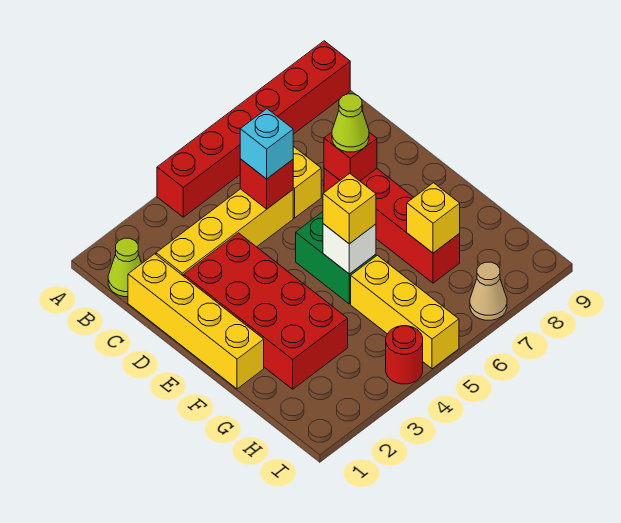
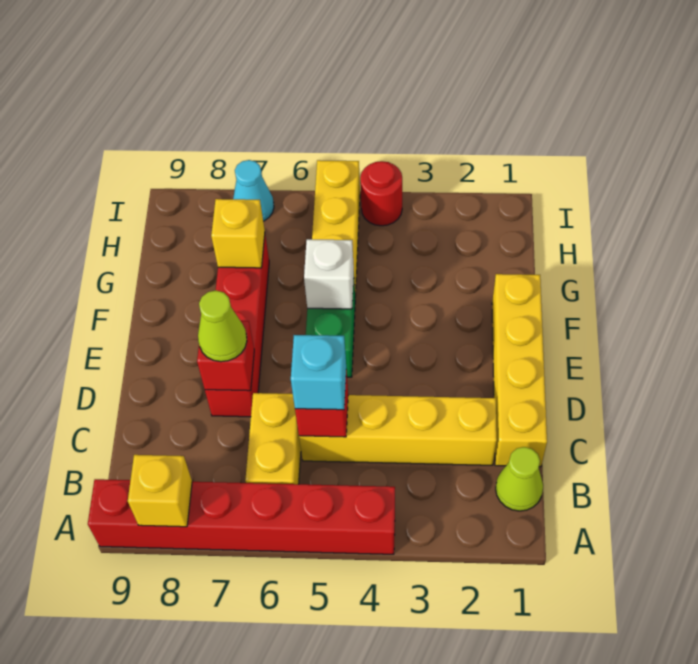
red 2x4 brick [184,233,348,389] -> none
yellow 1x1 brick [323,174,376,244] -> yellow 1x1 brick moved to [128,455,192,527]
tan 1x1 cone [470,262,507,320] -> cyan 1x1 cone [233,160,274,221]

